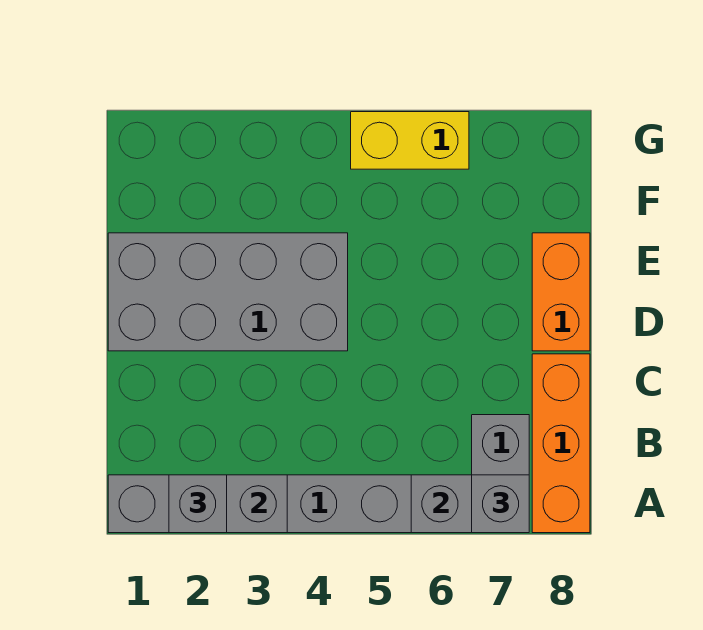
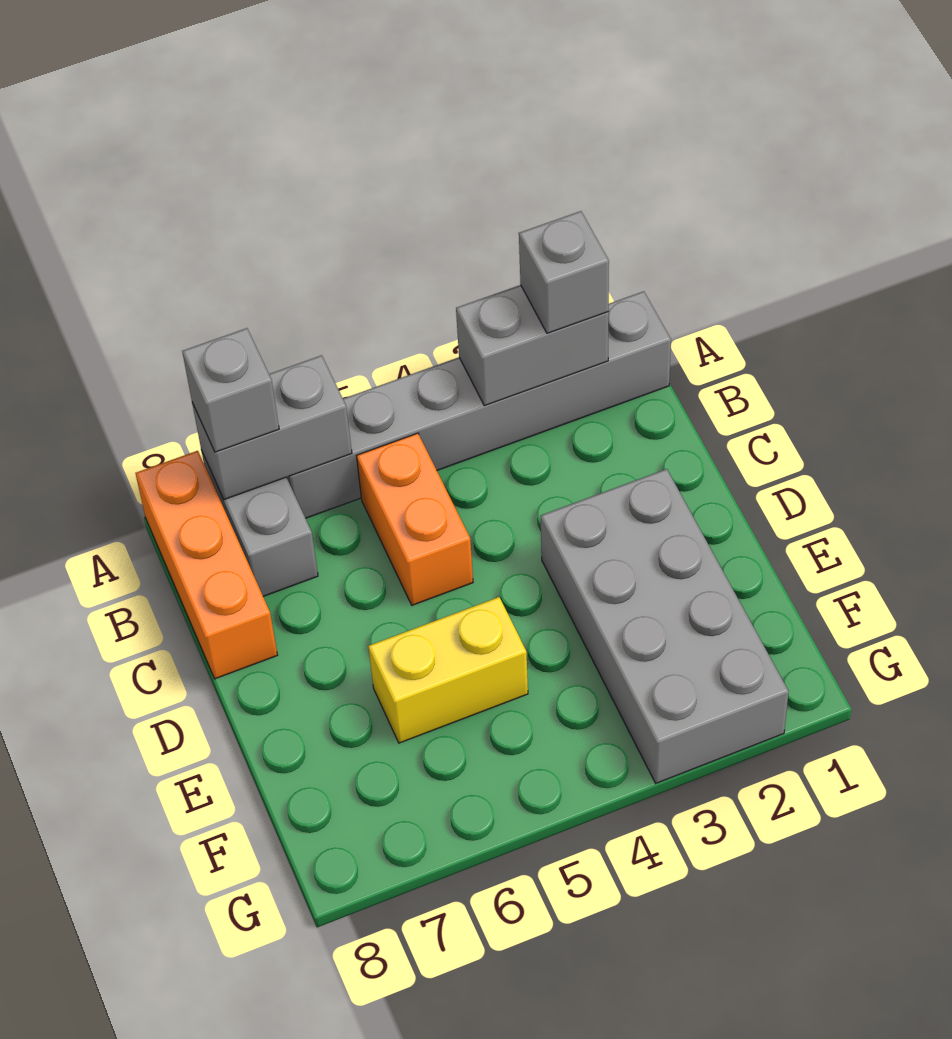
grey 2x4 brick [108,233,348,351] -> grey 2x4 brick turned to [540,469,789,783]
orange 1x2 brick [532,233,590,351] -> orange 1x2 brick moved to [357,433,473,605]
yellow 1x2 brick [351,112,469,169] -> yellow 1x2 brick moved to [368,597,528,743]

